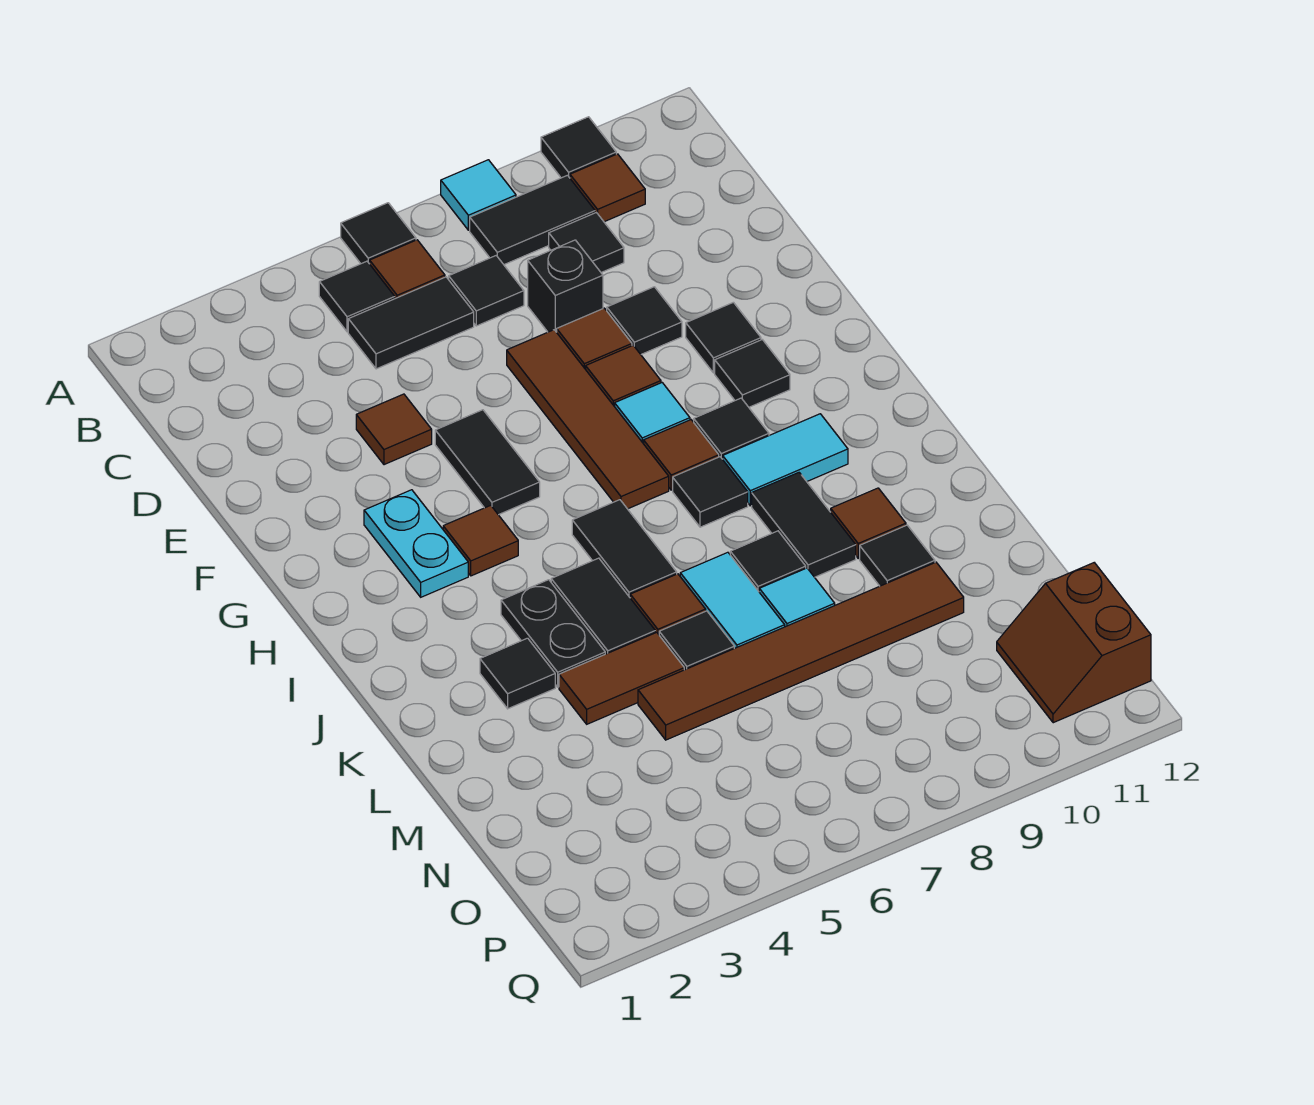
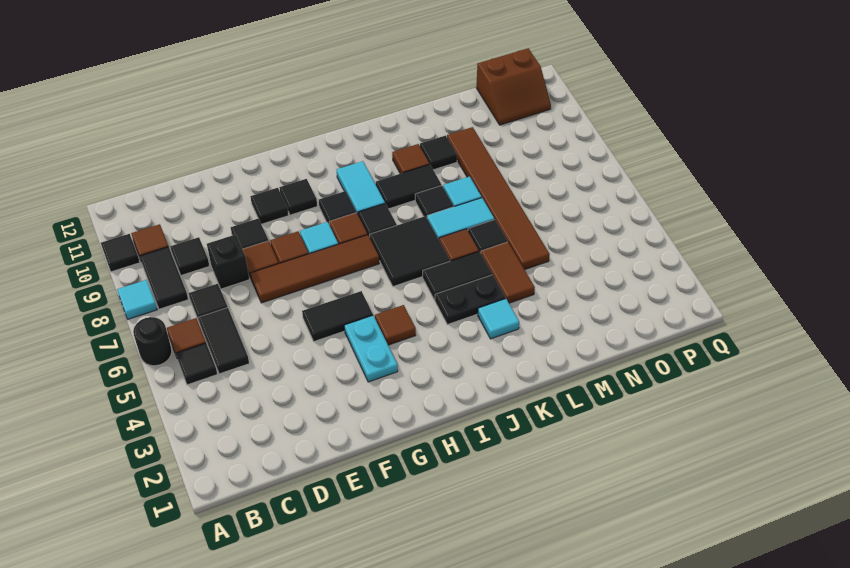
black 1x1 tile [341,203,416,264] -> black 1x1 round brick [133,317,172,366]
brown 1x1 tile [356,394,432,465] -> none
cyan 1x2 plate [364,490,468,597] -> cyan 1x2 plate turned to [344,316,398,382]
black 1x2 tile [572,500,677,597] -> black 2x2 tile [370,216,450,286]
black 1x1 tile [480,638,555,709] -> cyan 1x1 tile [478,299,519,339]

